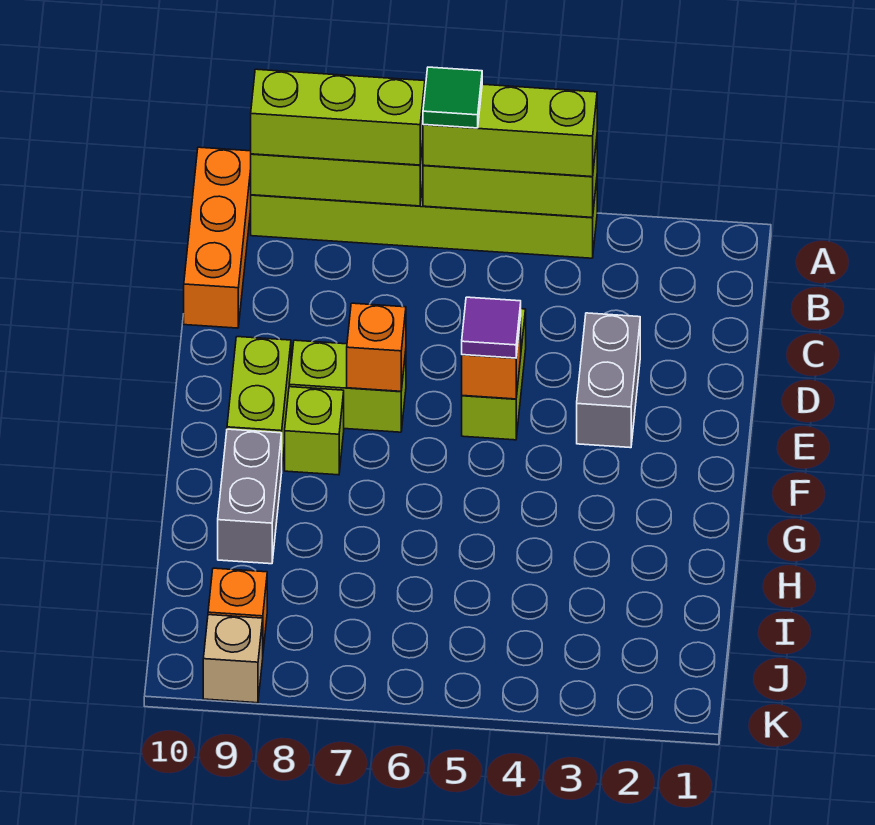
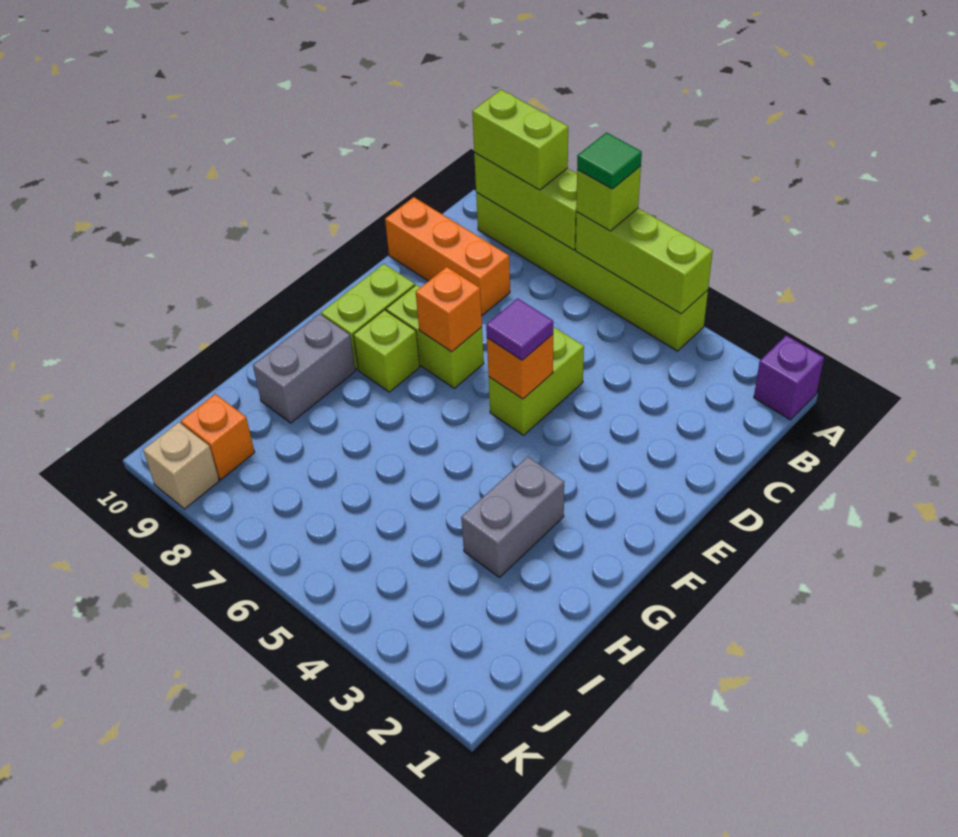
none -> purple 1x1 brick [754,335,824,420]
lime 1x3 brick [423,84,597,177] -> lime 1x1 brick [576,166,641,231]
lime 1x3 brick [251,69,425,165] -> lime 1x2 brick [472,90,568,190]
orange 1x3 brick [184,147,251,328] -> orange 1x3 brick turned to [385,197,510,315]
grey 1x2 brick [577,313,640,448] -> grey 1x2 brick moved to [461,457,564,577]

